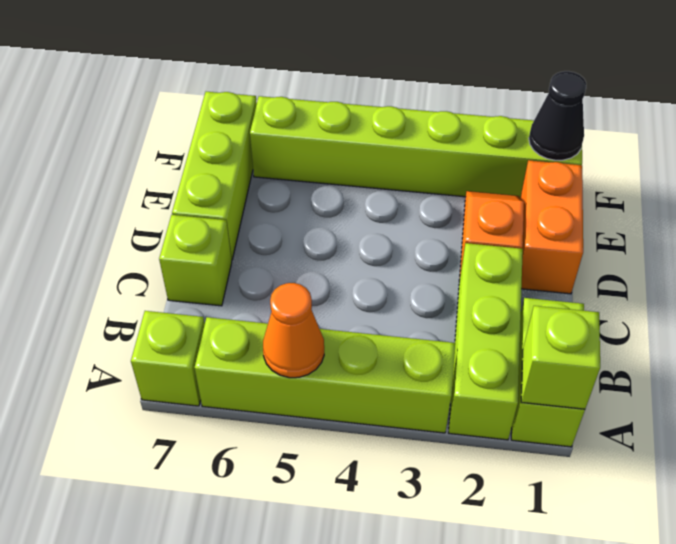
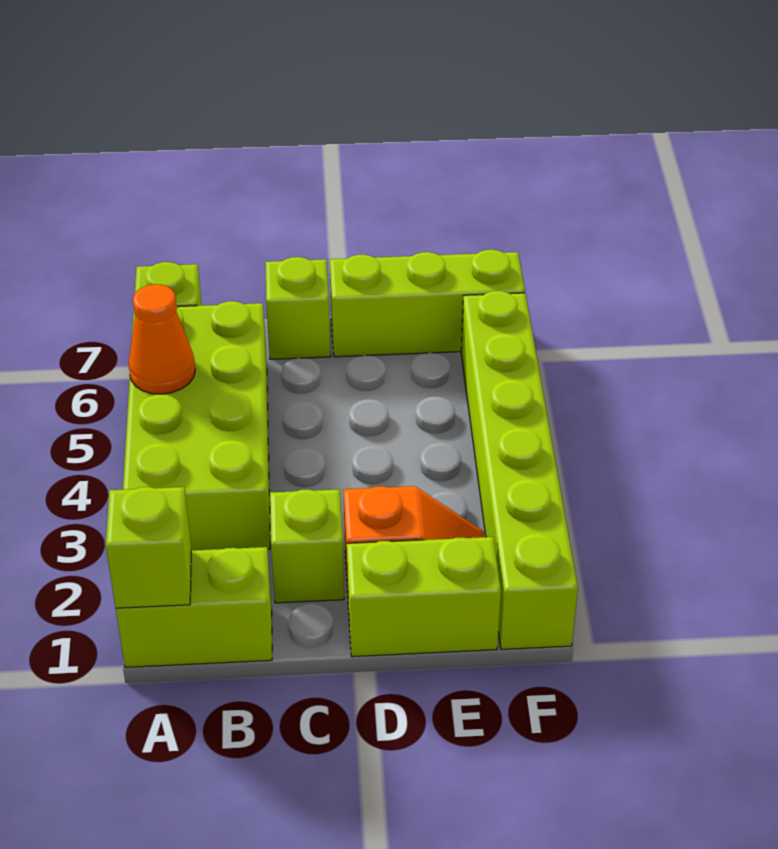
lime 1x3 brick [448,243,523,440] -> lime 1x1 brick [270,489,344,603]
lime 1x4 brick [195,317,455,433] -> lime 2x4 brick [123,301,270,550]
orange 1x2 brick [520,160,583,294] -> lime 1x2 brick [347,537,501,657]
black 1x1 cone [529,71,586,160] -> none

